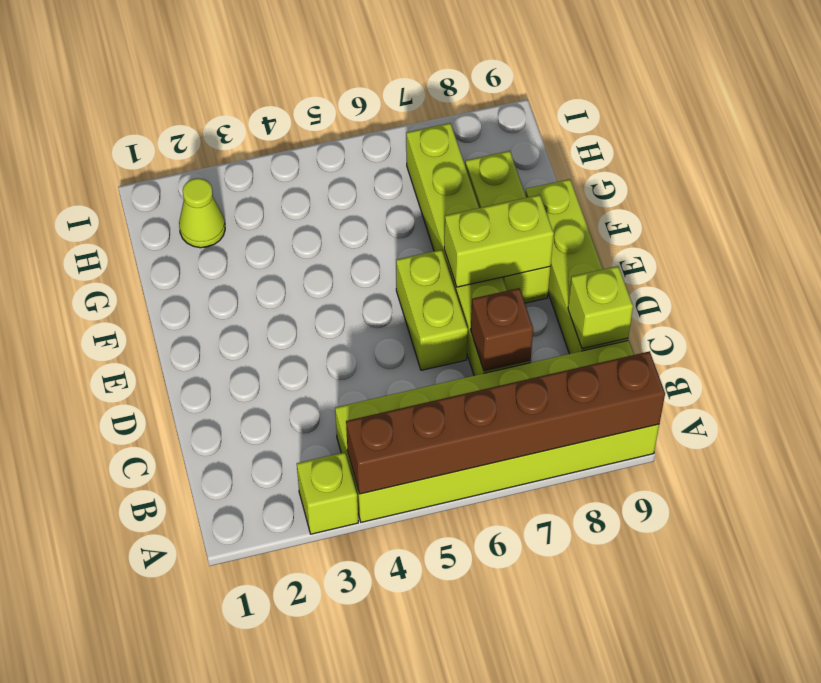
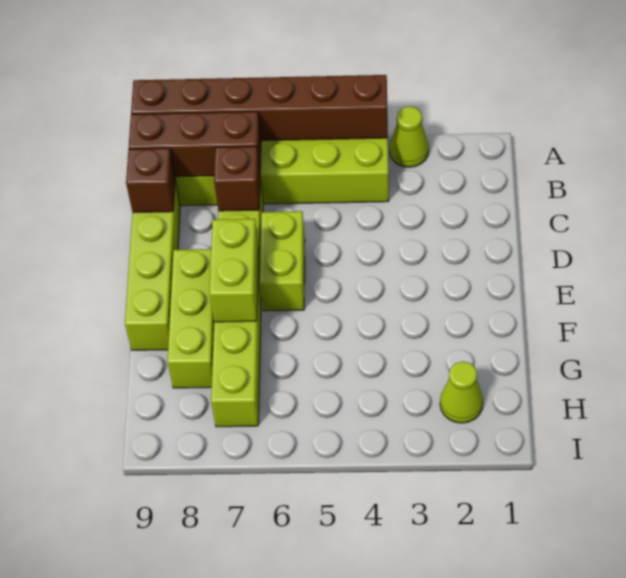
lime 1x1 brick [297,452,358,534] -> lime 1x1 cone [390,106,429,167]
none -> brown 1x3 brick [129,112,261,177]
lime 1x1 brick [568,266,633,349] -> brown 1x1 brick [126,148,175,213]
lime 1x2 brick [444,195,554,287] -> lime 1x2 brick turned to [210,219,259,322]

